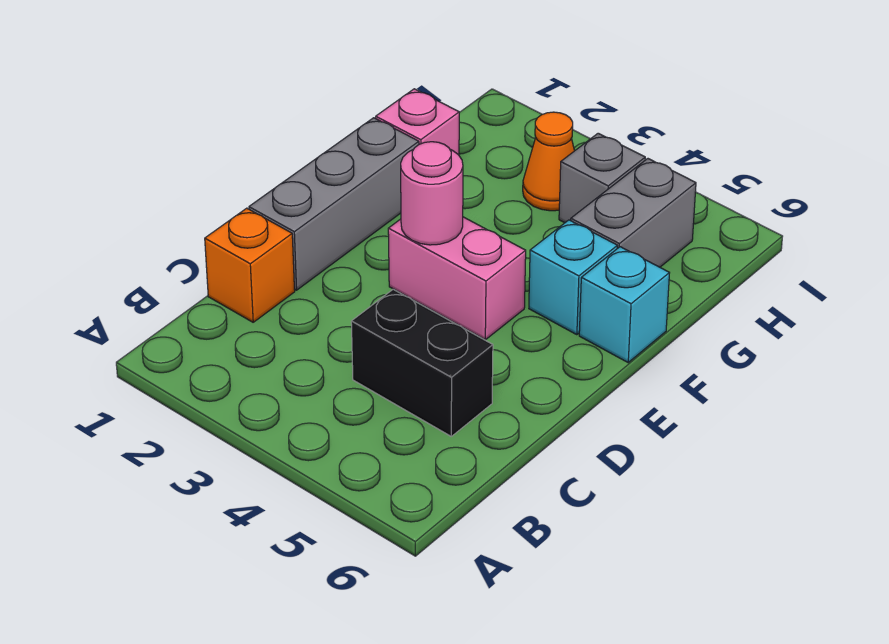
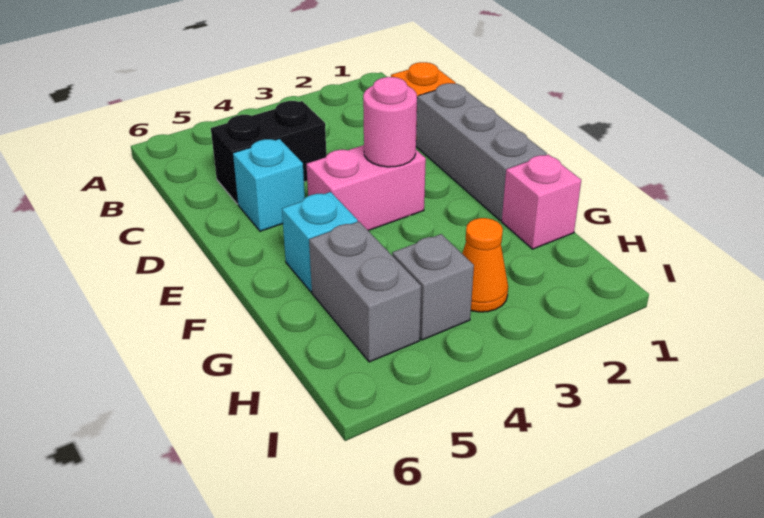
cyan 1x1 brick [579,247,669,362] -> cyan 1x1 brick moved to [233,139,305,231]

